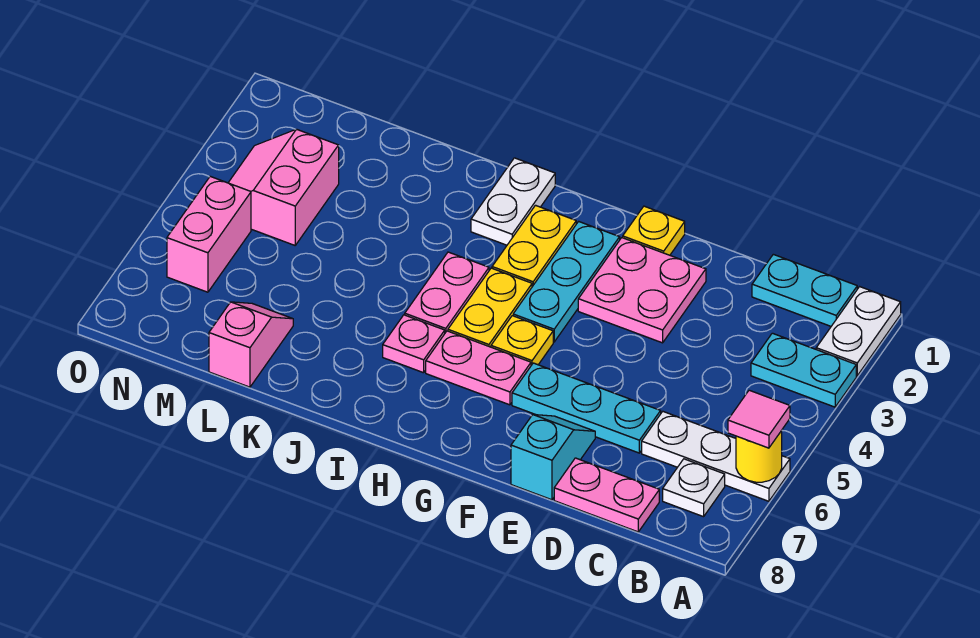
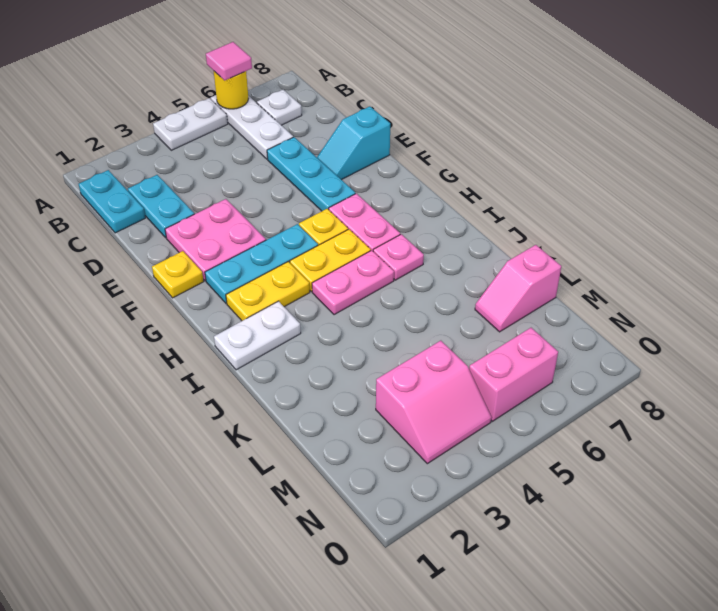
white 1x2 plate [816,287,901,376] -> white 1x2 plate moved to [153,98,228,150]
cyan 1x2 plate [751,333,856,407] -> cyan 1x2 plate moved to [128,175,194,238]
pink 1x2 plate [554,458,659,532] -> none

